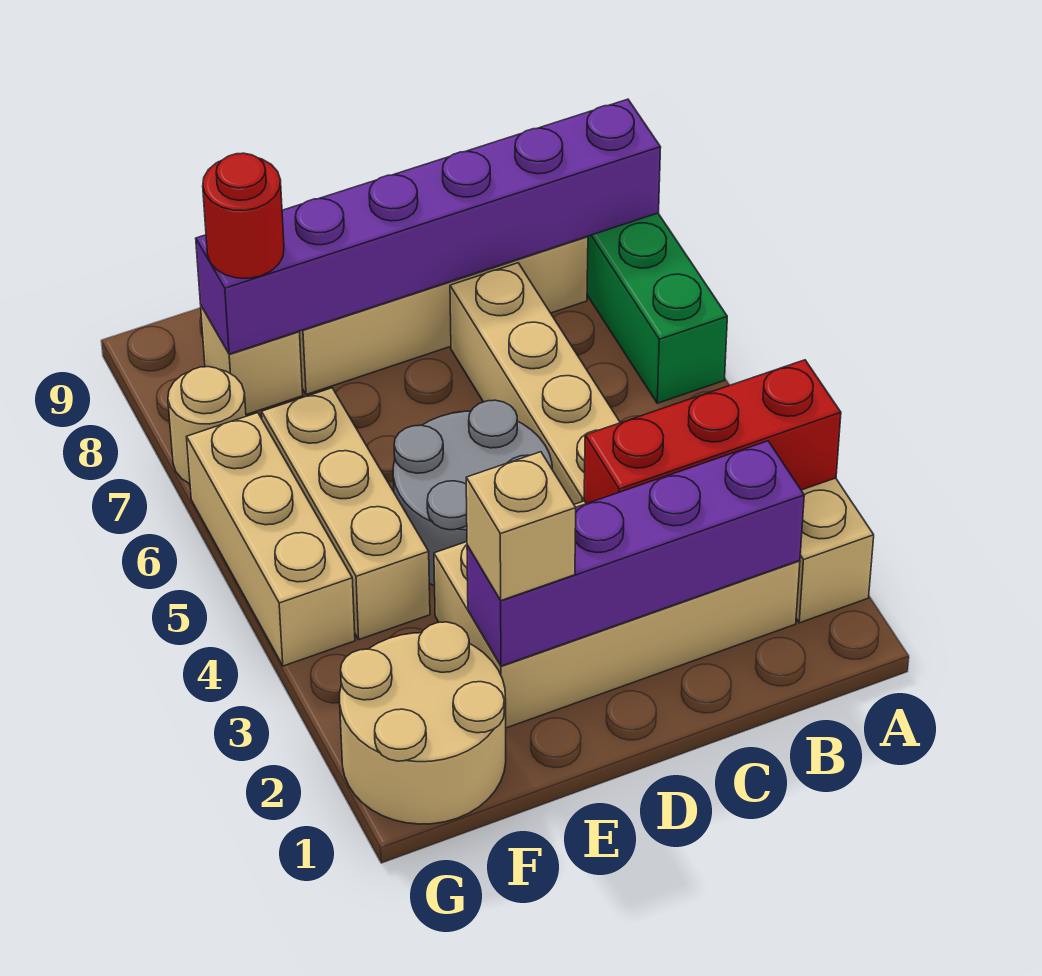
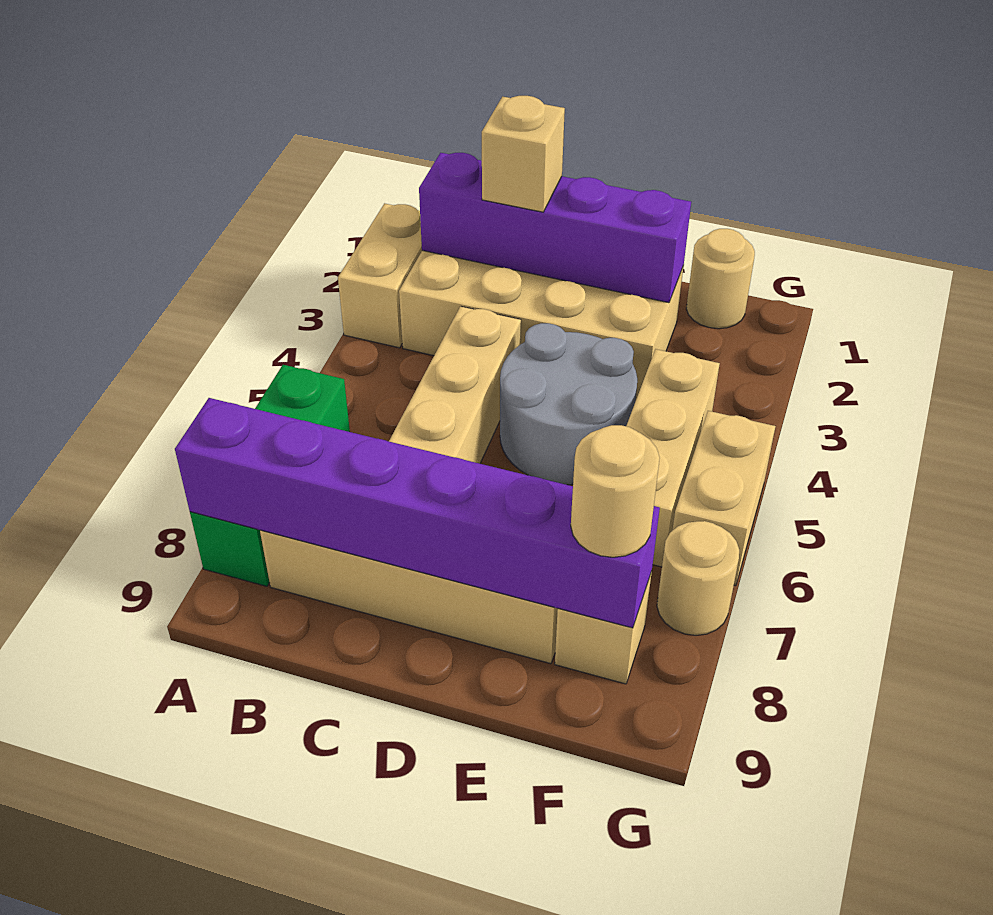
red 1x3 brick [584,360,841,504] -> none
tan 1x1 brick [466,452,576,600] -> tan 1x1 brick moved to [482,96,565,212]
tan 2x2 round brick [340,622,506,824] -> tan 1x1 round brick [686,229,755,329]
red 1x1 round brick [203,153,284,278] -> tan 1x1 round brick [571,425,660,557]
tan 1x3 brick [187,413,355,666] -> tan 1x2 brick [672,411,775,586]

